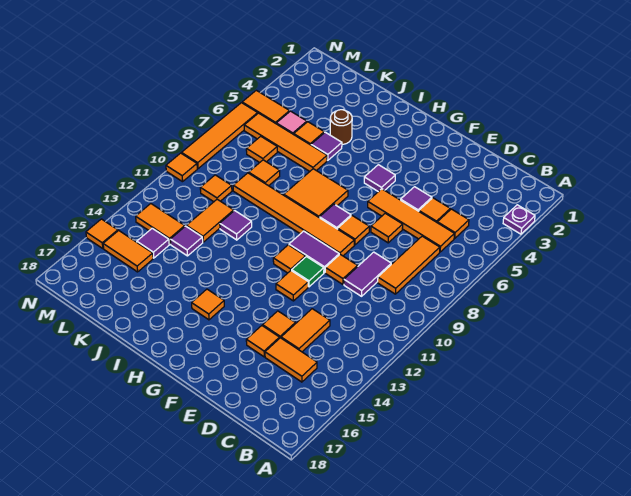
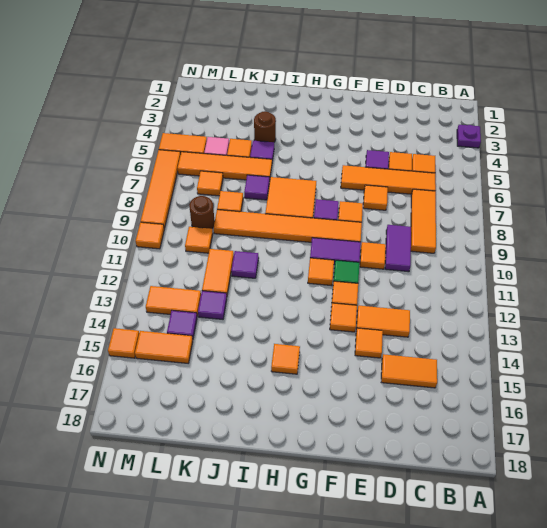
orange 1x2 tile [281,309,330,352] -> orange 1x2 tile turned to [356,306,410,337]
orange 1x1 tile [246,326,279,357] -> orange 1x1 tile moved to [330,303,357,332]
purple 1x1 tile [364,165,395,192] -> purple 1x1 tile moved to [244,175,269,200]
none -> brown 1x1 round brick [189,196,215,229]

